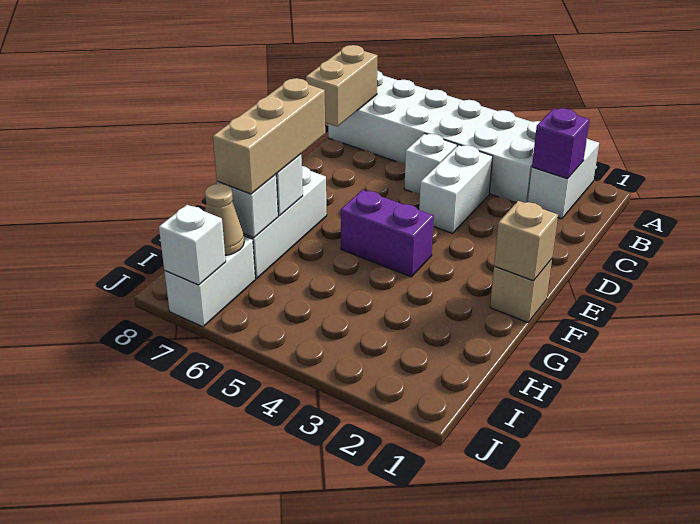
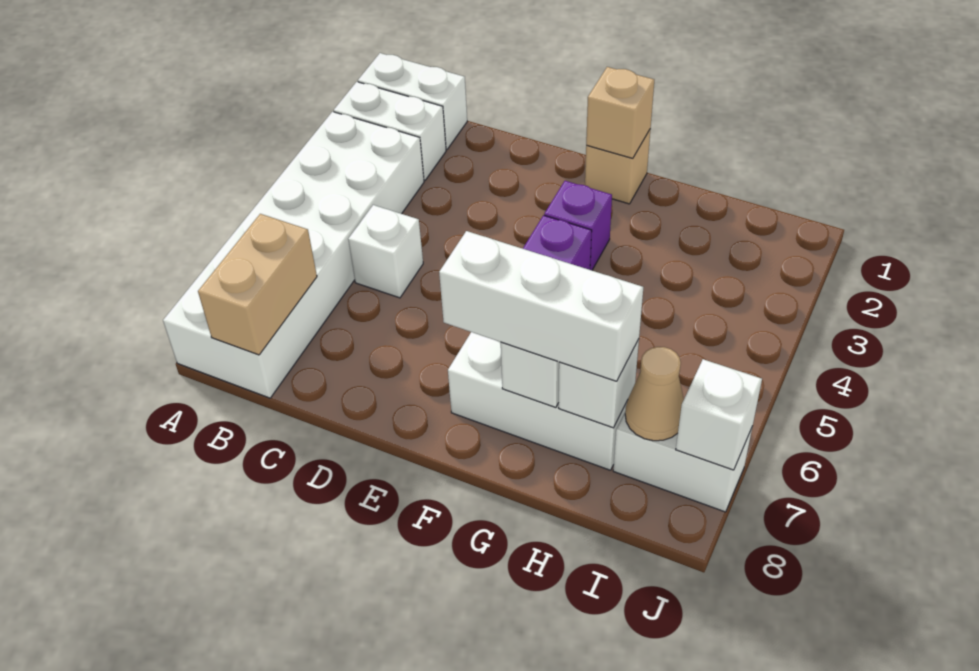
purple 1x1 brick [532,108,589,179] -> purple 1x1 brick moved to [544,181,612,270]
tan 1x2 brick [306,45,378,127] -> tan 1x2 brick turned to [198,214,317,355]
white 1x2 brick [419,145,493,233] -> white 1x2 brick moved to [358,53,467,150]
tan 1x3 brick [213,78,325,194] -> white 1x3 brick [439,231,643,381]

